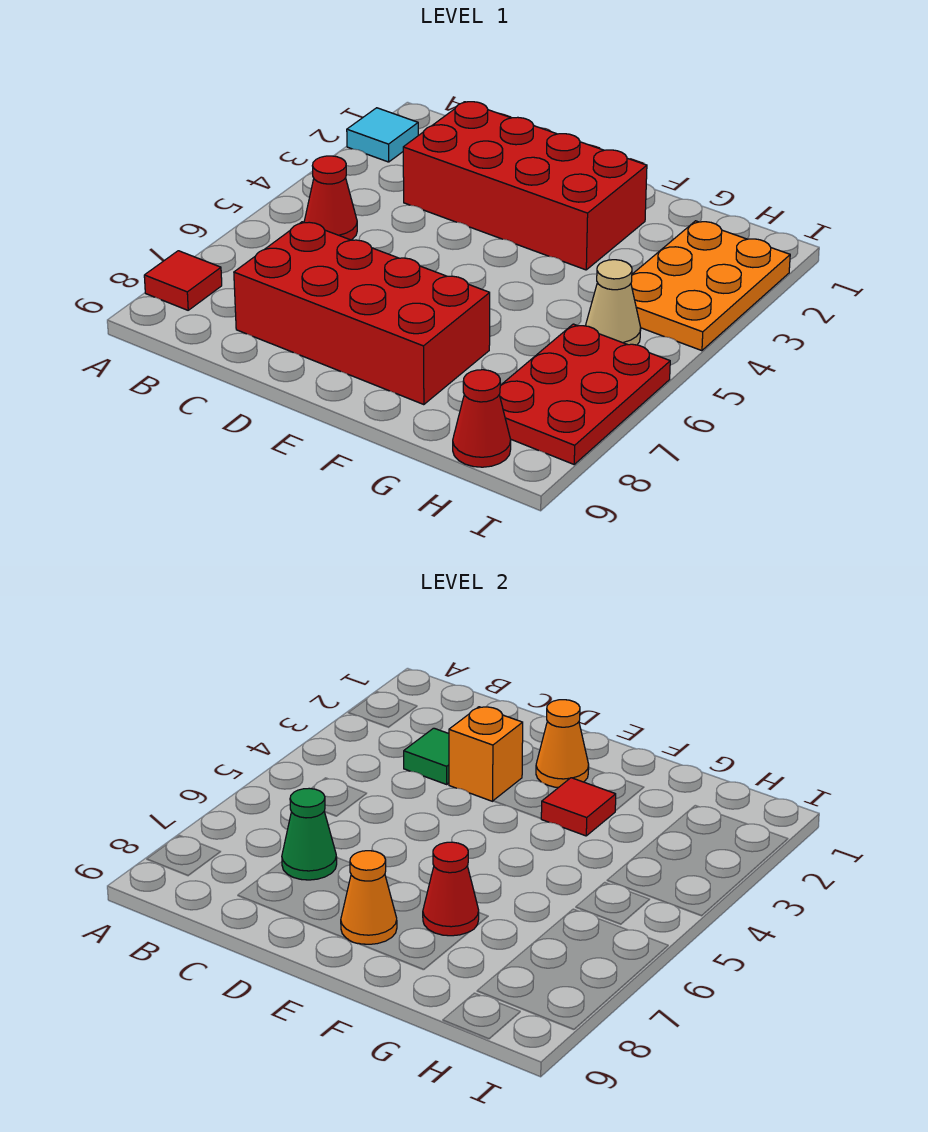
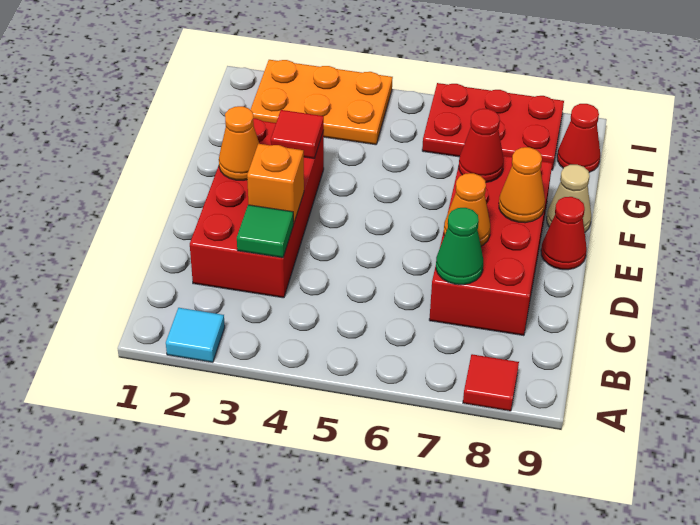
red 1x1 cone [304,156,357,240] -> red 1x1 cone moved to [541,197,587,270]
none -> orange 1x1 cone [444,173,490,246]
tan 1x1 cone [586,260,641,345] -> tan 1x1 cone moved to [547,165,591,232]

